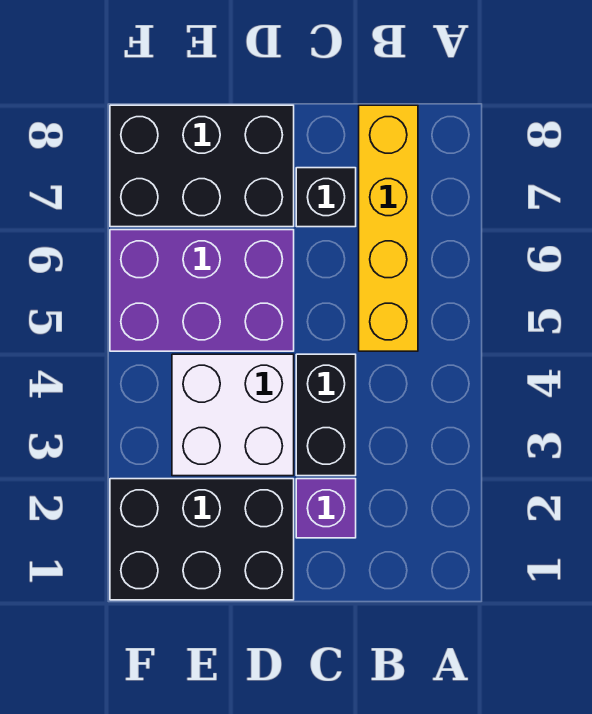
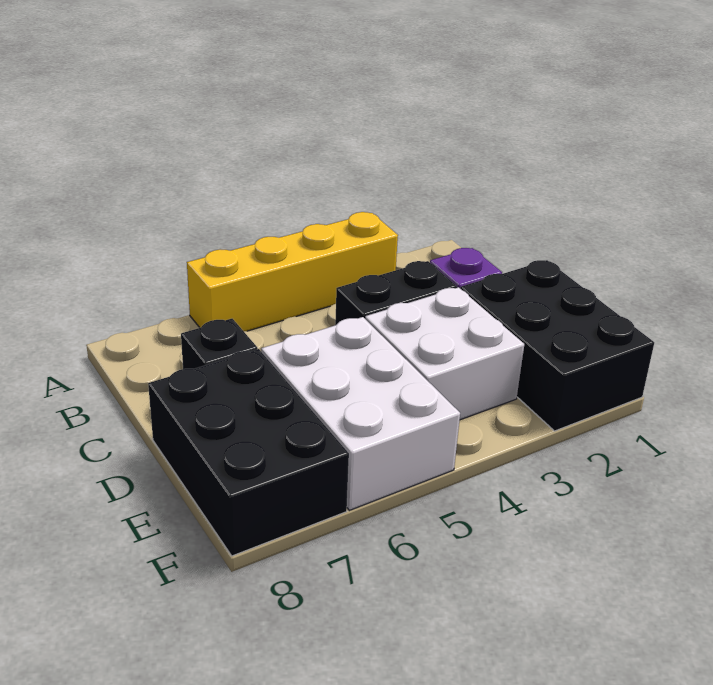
yellow 1x4 brick [359,105,418,351] -> yellow 1x4 brick moved to [187,212,398,331]
purple 2x3 brick [110,230,294,351] -> white 2x3 brick [261,317,460,510]

